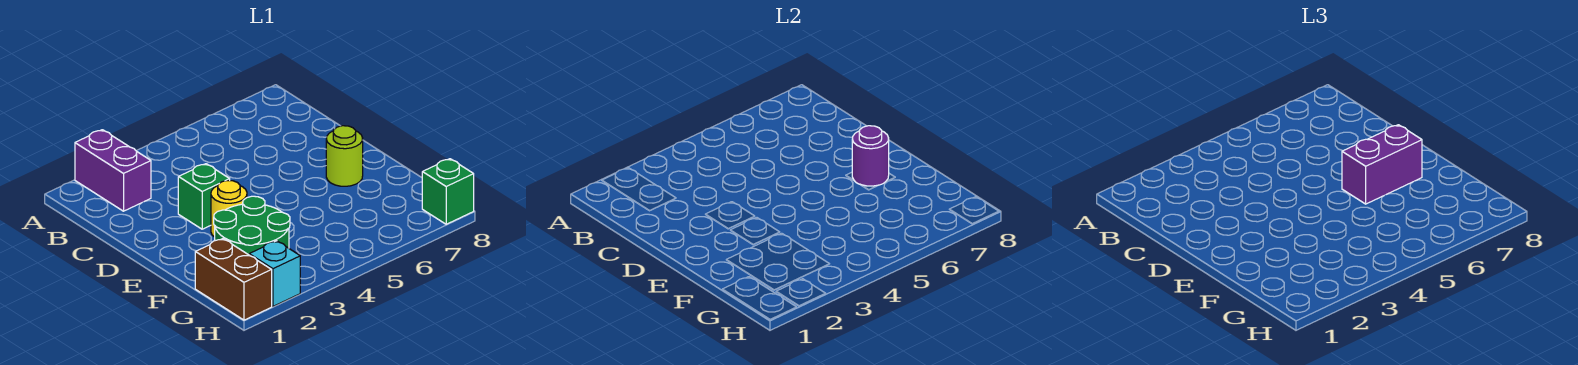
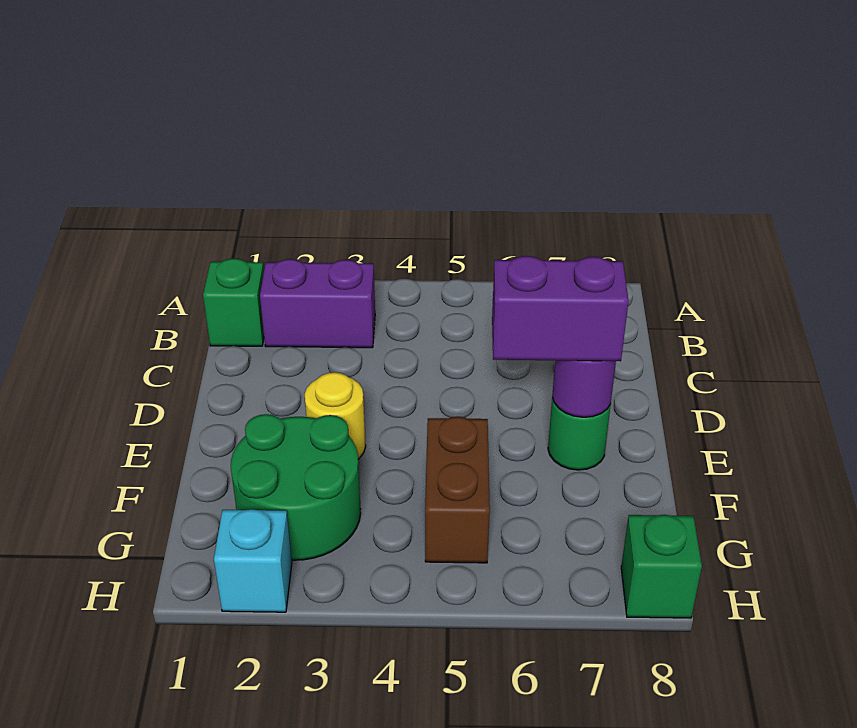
purple 1x2 brick [75,130,151,211] -> purple 1x2 brick turned to [260,259,375,348]
green 1x1 brick [178,164,230,229] -> green 1x1 brick moved to [203,259,264,346]
lime 1x1 round brick [326,126,363,186] -> green 1x1 round brick [548,398,611,470]
brown 1x2 brick [195,239,272,320] -> brown 1x2 brick moved to [425,417,490,563]

